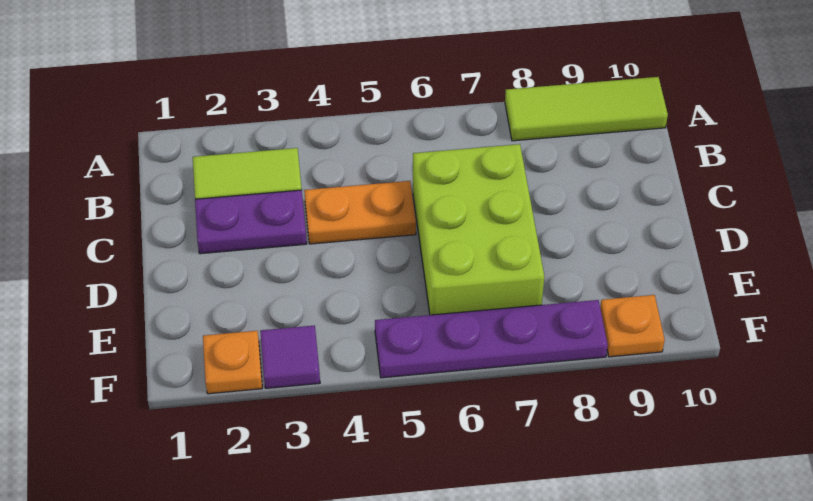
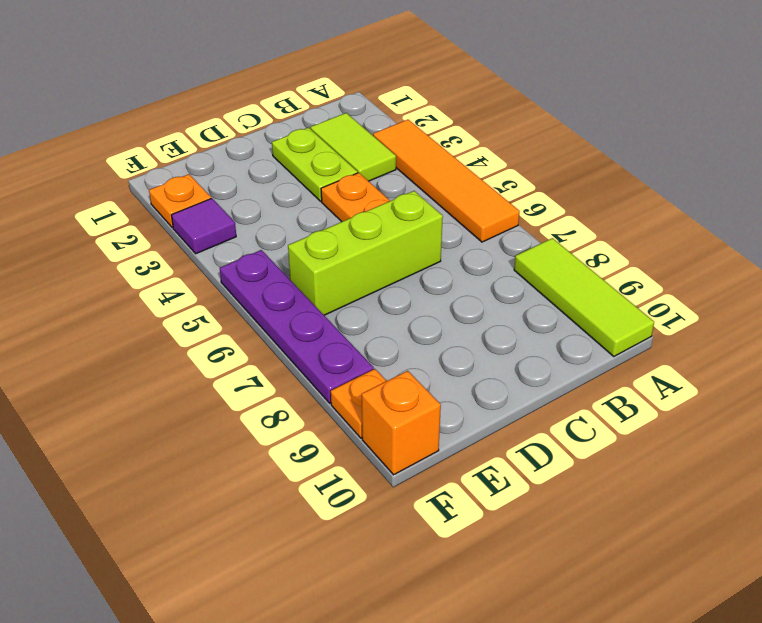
none -> orange 1x4 tile [373,120,520,242]
purple 1x2 plate [195,190,307,254] -> lime 1x2 plate [272,128,358,201]
lime 2x3 brick [413,144,544,315] -> lime 1x3 brick [288,191,443,315]
none -> orange 1x1 brick [362,371,441,475]

